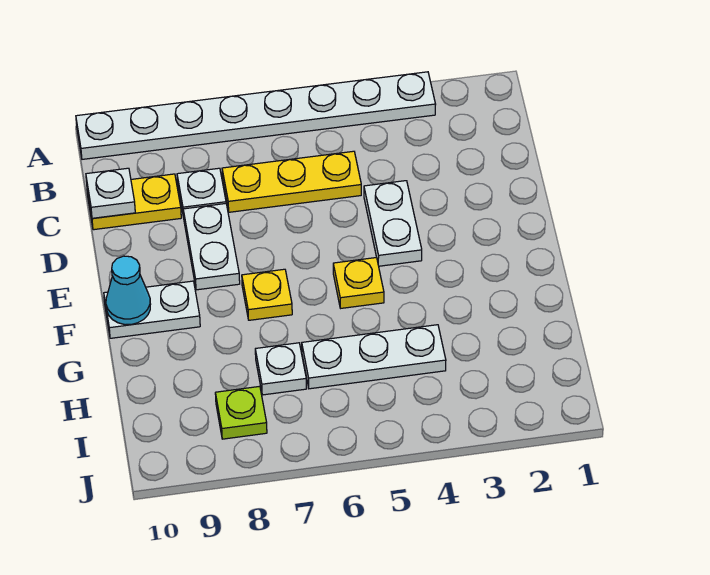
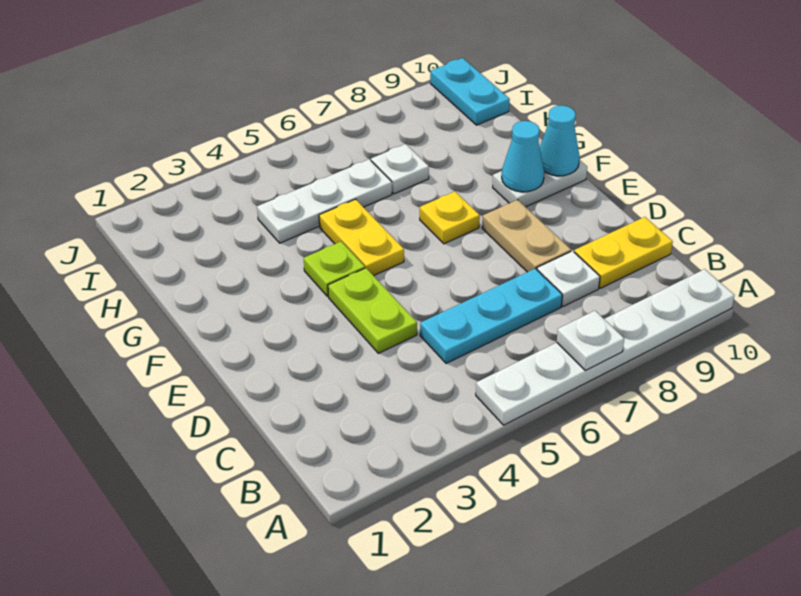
white 1x8 plate [76,72,436,159] -> white 1x6 plate [476,269,734,425]
yellow 1x3 plate [222,151,361,212] -> cyan 1x3 plate [420,269,562,363]
white 1x1 plate [86,168,135,218] -> white 1x1 plate moved to [557,311,624,370]
white 1x2 plate [364,181,422,266] -> lime 1x2 plate [328,268,417,353]
white 1x2 plate [183,204,240,290] -> tan 1x2 plate [482,200,571,272]
yellow 1x1 plate [333,257,384,308] -> yellow 1x2 plate [319,199,404,276]
none -> cyan 1x1 cone [502,121,544,192]
lime 1x1 plate [215,386,267,439] -> lime 1x1 plate moved to [304,242,365,296]
none -> cyan 1x2 plate [430,58,510,125]

